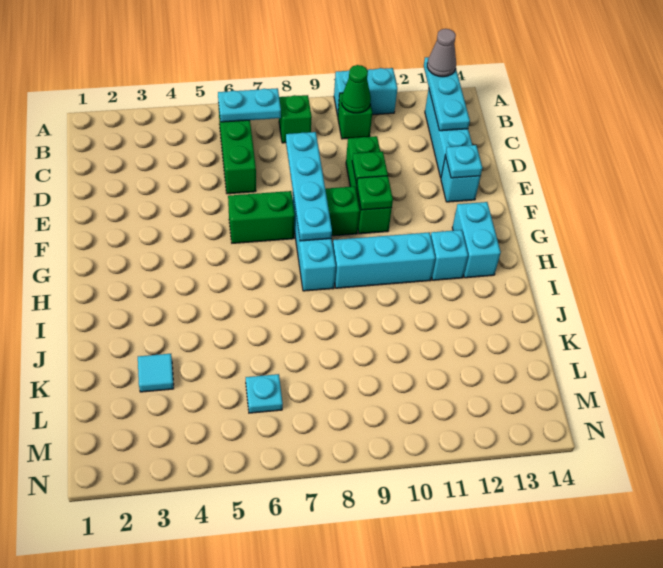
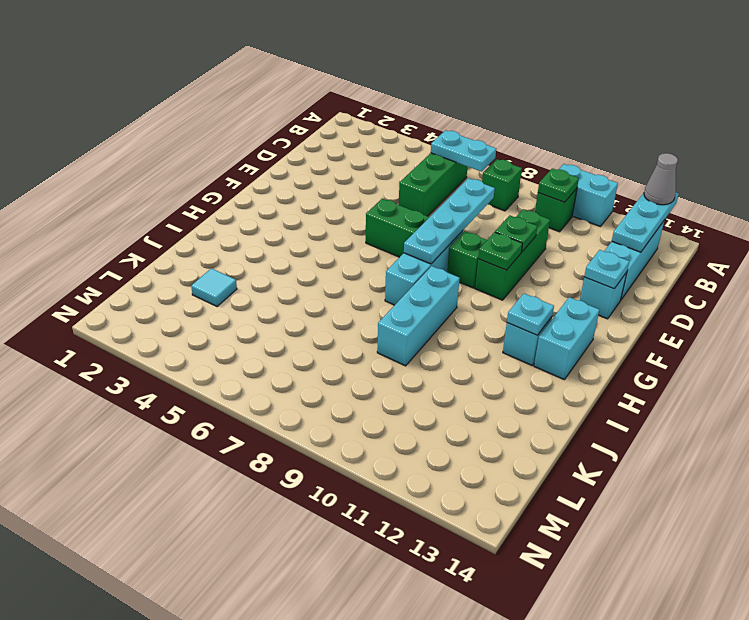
green 1x1 cone [342,65,371,113] -> green 1x1 plate [538,168,579,202]
cyan 1x3 brick [333,232,435,288] -> cyan 1x3 brick turned to [377,266,460,366]
cyan 1x1 plate [246,374,283,413] -> cyan 1x1 plate moved to [507,293,554,335]

